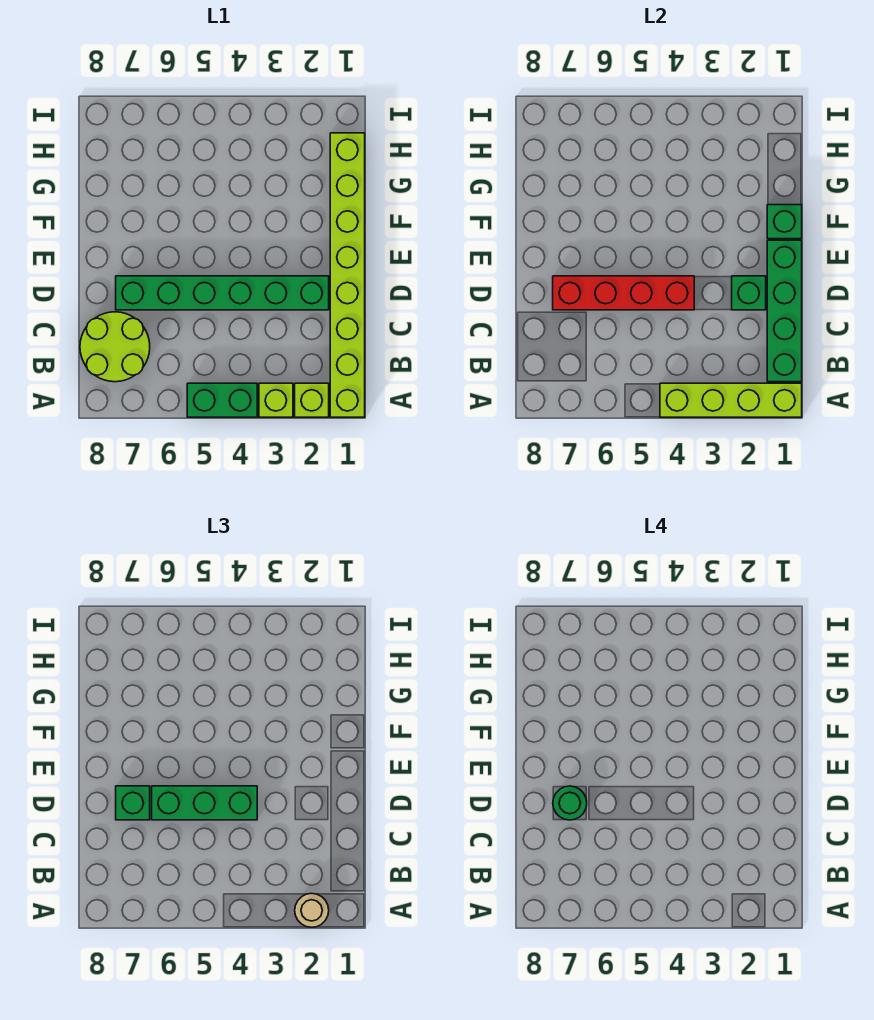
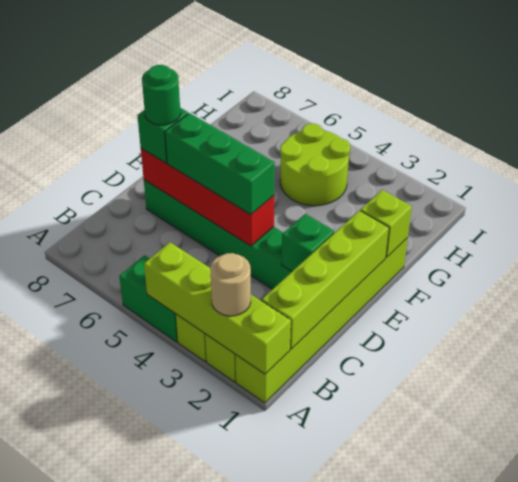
lime 1x8 brick [330,133,365,417] -> lime 1x6 brick [235,238,408,403]
green 1x4 brick [767,240,802,382] -> lime 1x4 brick [262,211,389,349]
lime 2x2 round brick [80,312,150,382] -> lime 2x2 round brick moved to [280,123,350,206]
green 1x1 brick [767,205,802,239] -> lime 1x1 brick [361,190,412,257]

